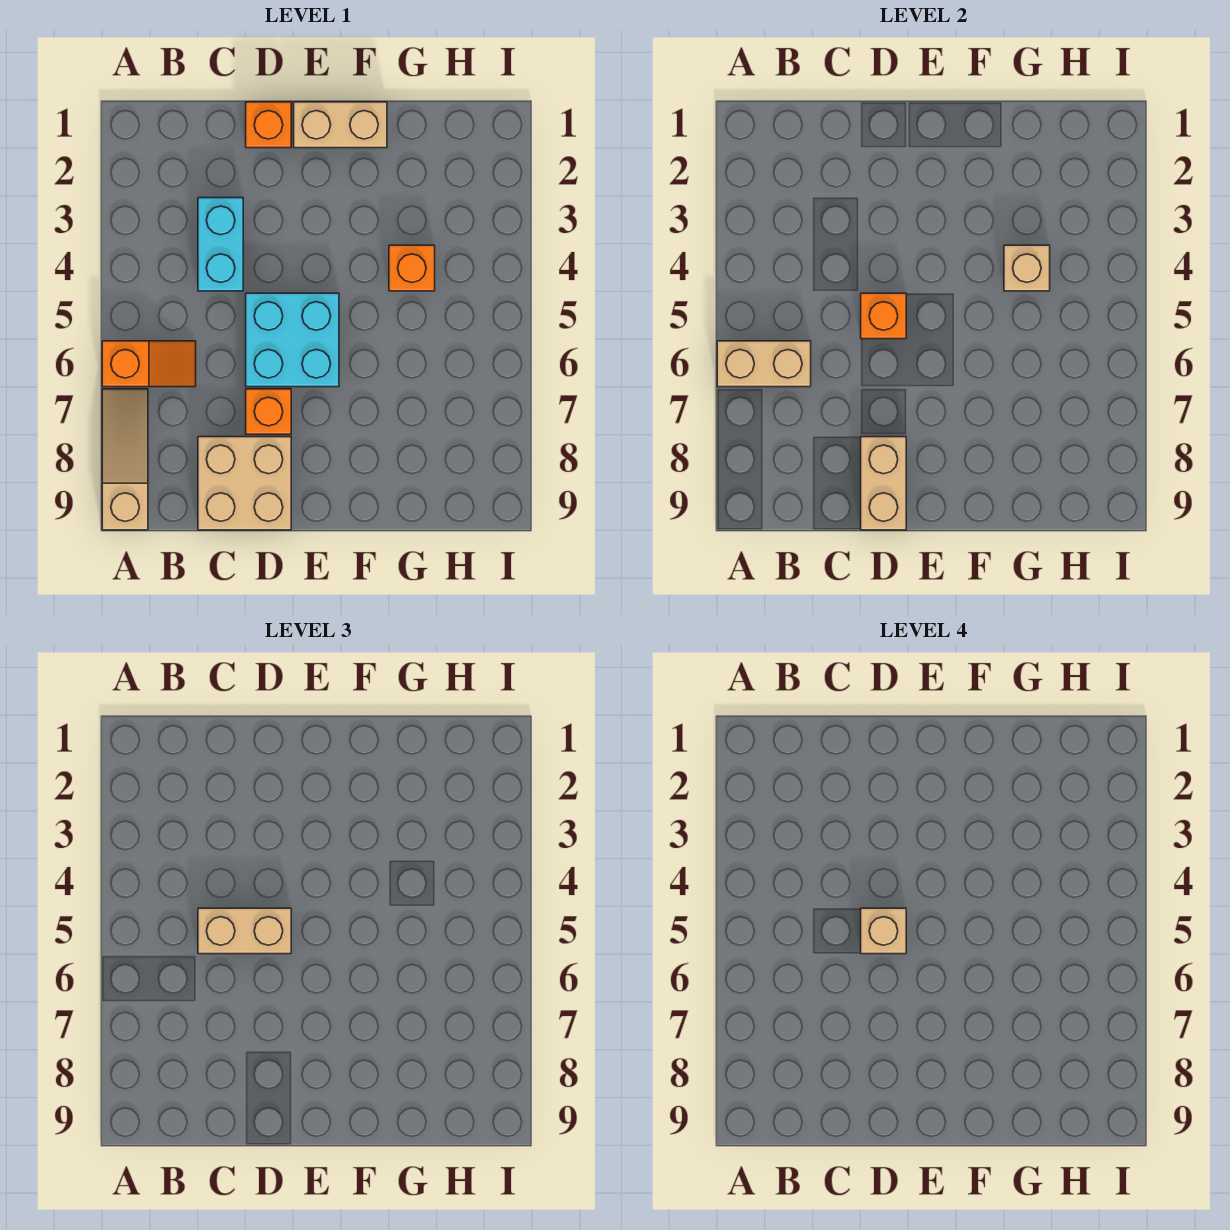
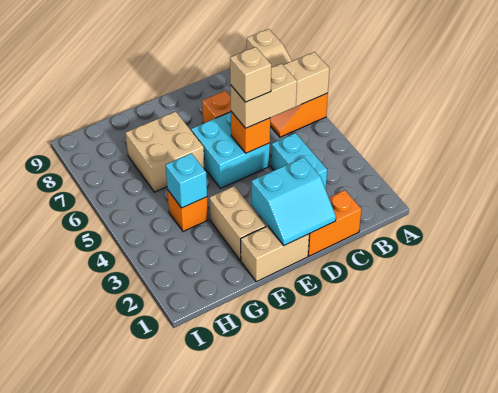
tan 2x2 brick [198,437,291,530] -> tan 2x2 brick moved to [126,111,205,192]
orange 1x1 brick [246,102,291,148] -> orange 1x2 brick [308,190,362,256]
none -> cyan 2x2 slope [252,157,336,245]
tan 1x2 brick [861,437,906,530] -> tan 1x2 brick moved to [209,186,266,260]
tan 1x1 brick [1004,245,1050,291] -> cyan 1x1 brick [166,153,207,208]

